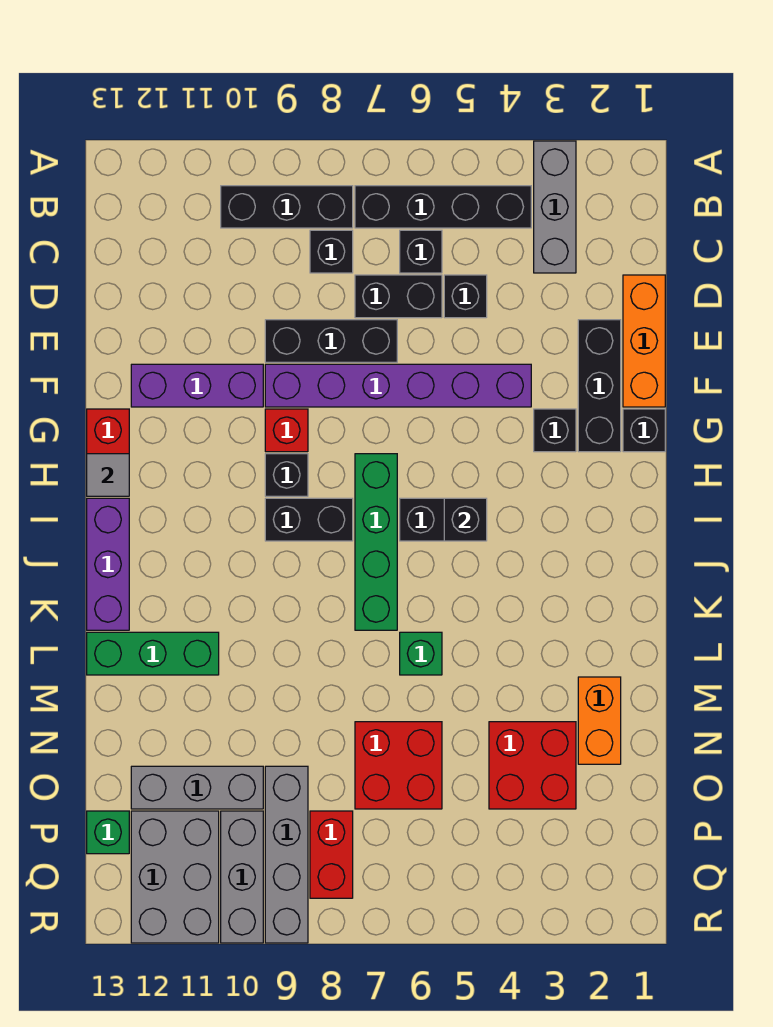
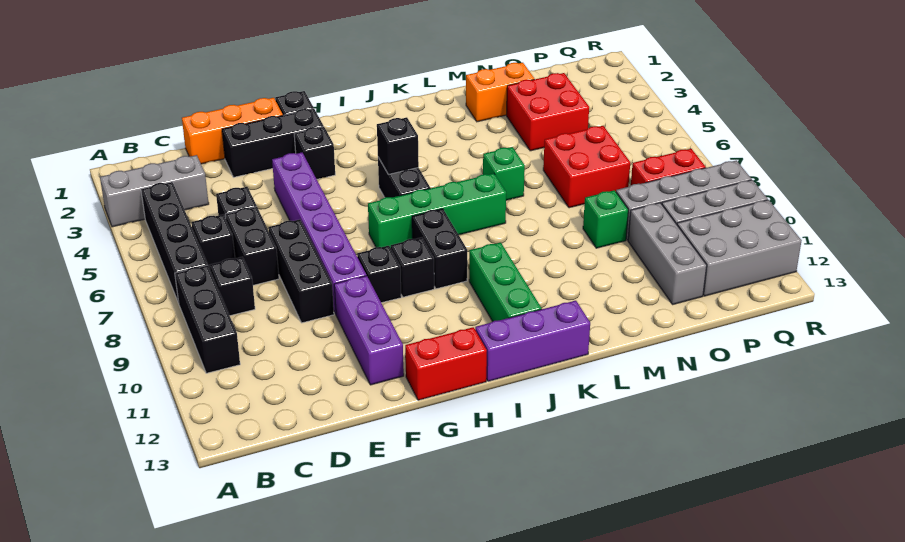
red 1x1 brick [265,409,308,452] -> black 1x1 brick [357,246,401,303]
grey 1x1 tile [87,454,129,496] -> none
green 1x3 brick [87,632,219,675] -> green 1x3 brick moved to [469,242,542,321]
green 1x1 brick [87,811,129,854] -> green 1x1 brick moved to [583,190,628,248]

